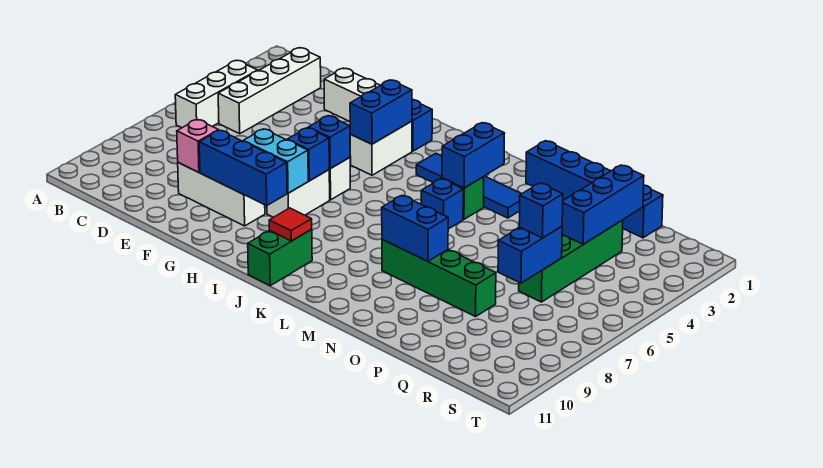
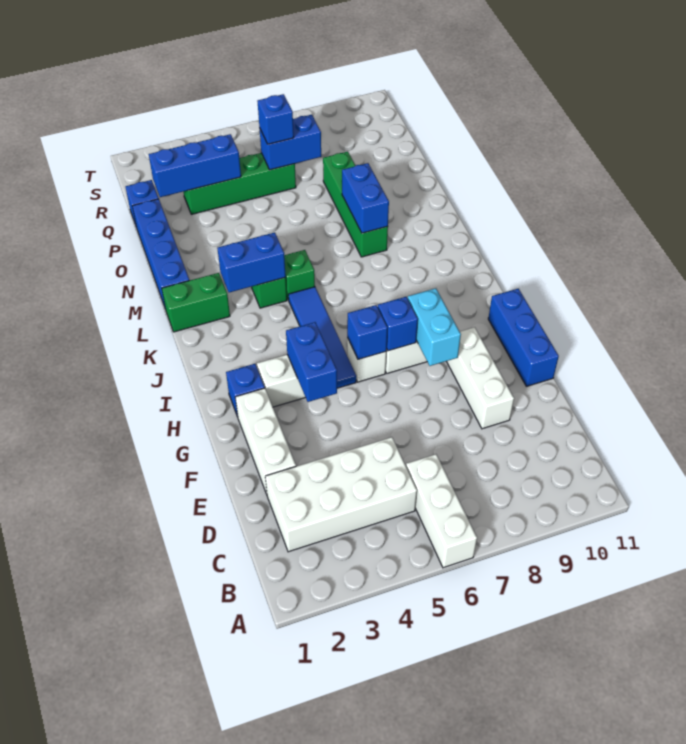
white 1x3 brick [175,61,258,128] -> white 1x3 brick turned to [406,454,477,568]
white 1x4 brick [218,48,321,134] -> white 2x4 brick [265,437,417,552]
pink 1x1 brick [177,119,219,172] -> none
blue 1x3 brick [199,130,287,205] -> blue 1x3 brick moved to [488,289,559,386]
blue 1x2 brick [350,80,412,144] -> blue 1x2 brick turned to [286,322,337,402]
blue 1x4 tile [416,153,521,218] -> blue 1x4 tile moved to [288,287,356,388]
green 1x2 brick [248,229,312,286] -> green 1x2 brick moved to [162,273,230,332]
red 1x1 tile [269,208,312,241] -> none
blue 1x1 brick [421,179,463,229] -> green 1x1 brick [284,250,315,300]

